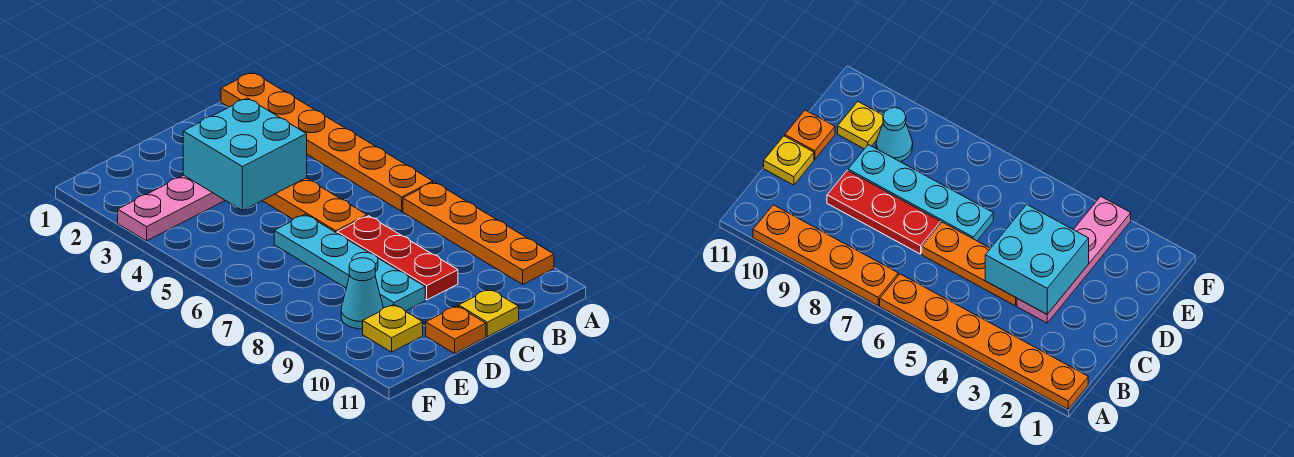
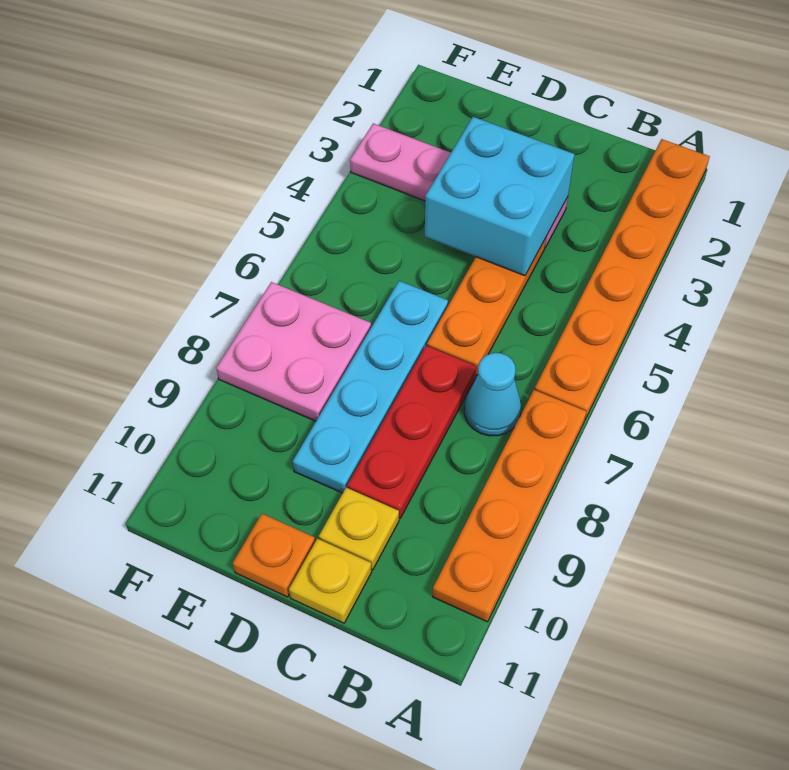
none -> pink 2x2 plate [216,282,371,421]
cyan 1x1 cone [341,258,383,329] -> cyan 1x1 cone moved to [464,353,521,436]
yellow 1x1 plate [363,305,423,352] -> yellow 1x1 plate moved to [319,488,399,570]

